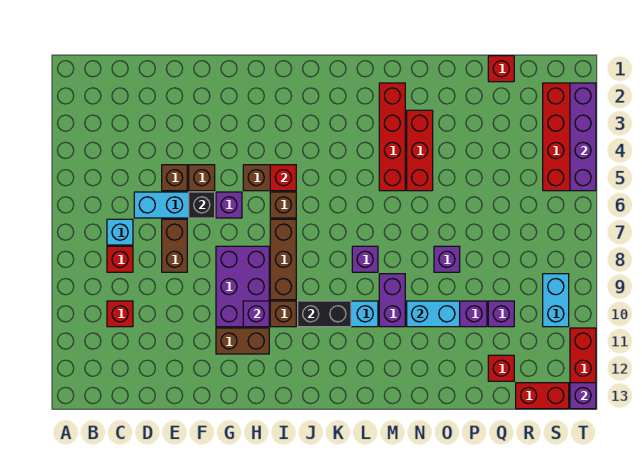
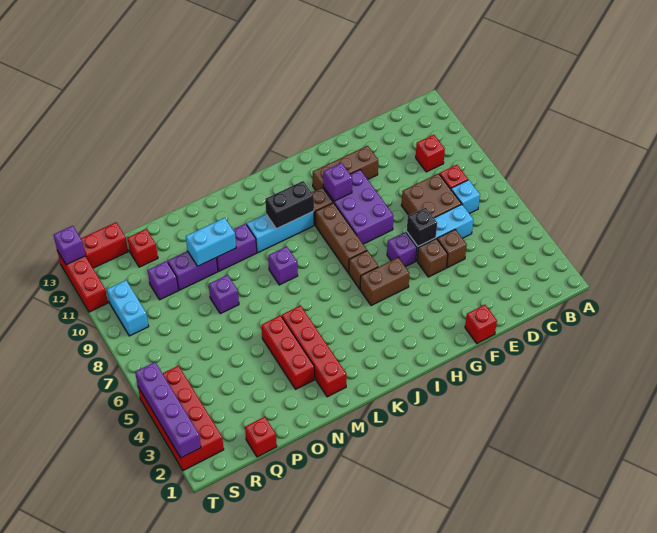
brown 1x2 brick [162,219,187,272] -> brown 2x2 brick [401,174,461,218]
brown 1x2 brick [216,328,269,354] -> brown 1x3 brick [313,146,378,190]
red 1x1 brick [270,165,296,191] -> red 1x1 brick moved to [465,305,497,343]
purple 1x2 brick [379,274,405,327] -> purple 1x2 brick turned to [217,224,257,271]

